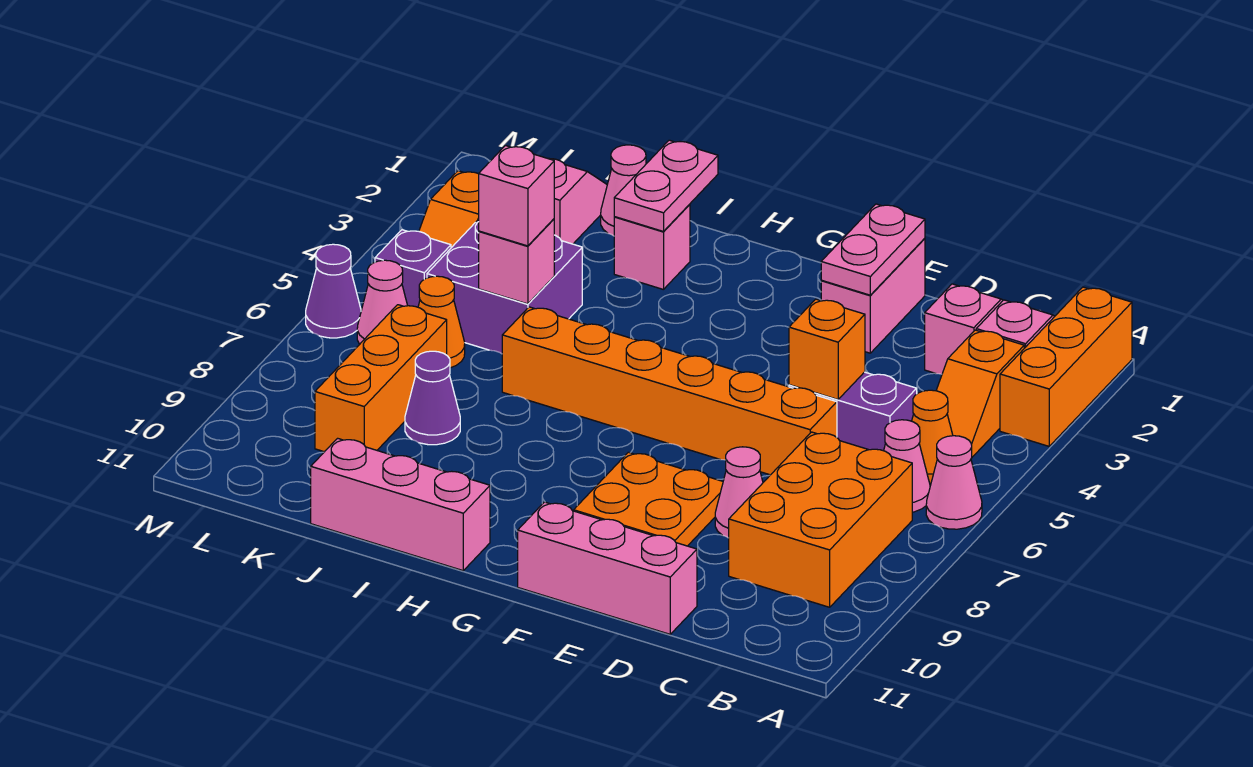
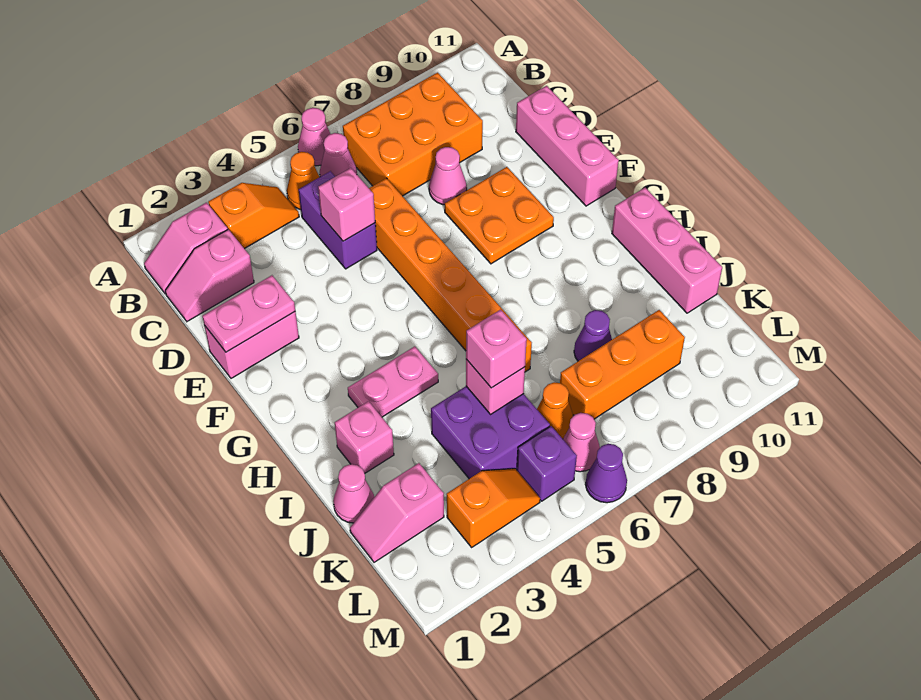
orange 1x3 brick [1000,287,1132,446] -> none
orange 1x1 brick [789,299,865,399] -> pink 1x1 brick [318,168,375,241]
pink 1x2 plate [614,140,718,232] -> pink 1x2 plate moved to [348,346,438,417]

